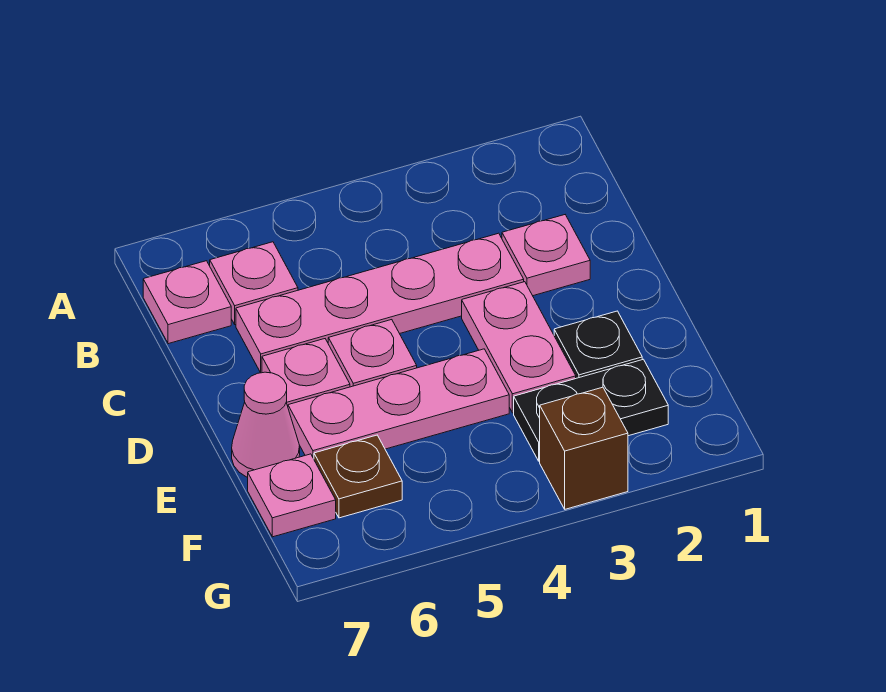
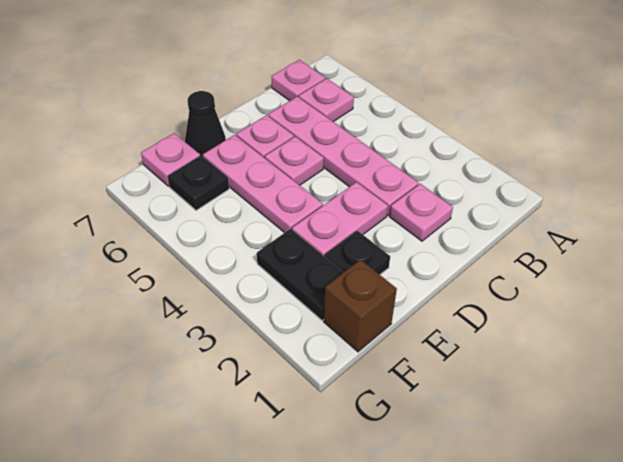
pink 1x1 cone [232,372,300,478] -> black 1x1 cone [185,91,226,156]
brown 1x1 plate [314,435,402,518] -> black 1x1 plate [168,155,229,210]
brown 1x1 brick [540,387,628,509] -> brown 1x1 brick moved to [324,260,397,352]

